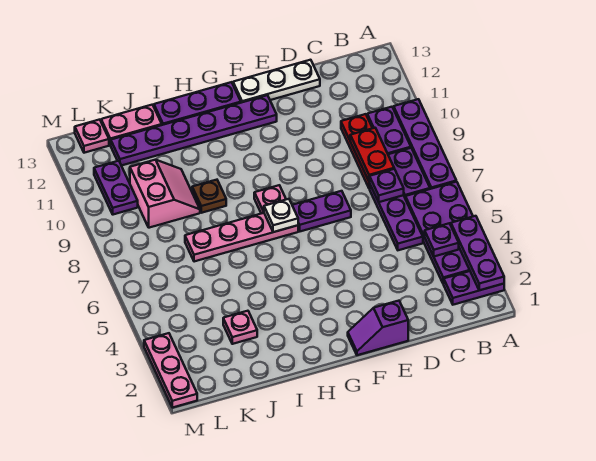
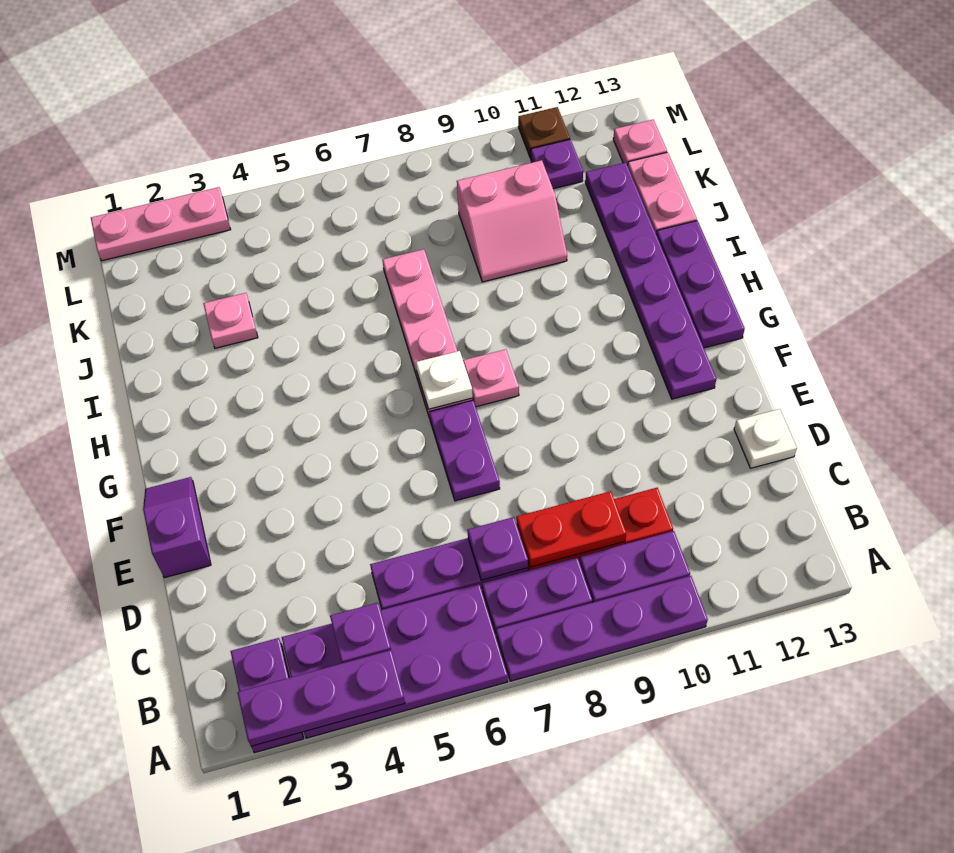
white 1x3 plate [233,60,320,103] -> white 1x1 plate [734,409,797,468]
brown 1x1 plate [192,180,226,213] -> brown 1x1 plate moved to [518,107,570,158]
purple 1x2 plate [94,161,138,215] -> purple 1x1 plate [531,139,583,189]

